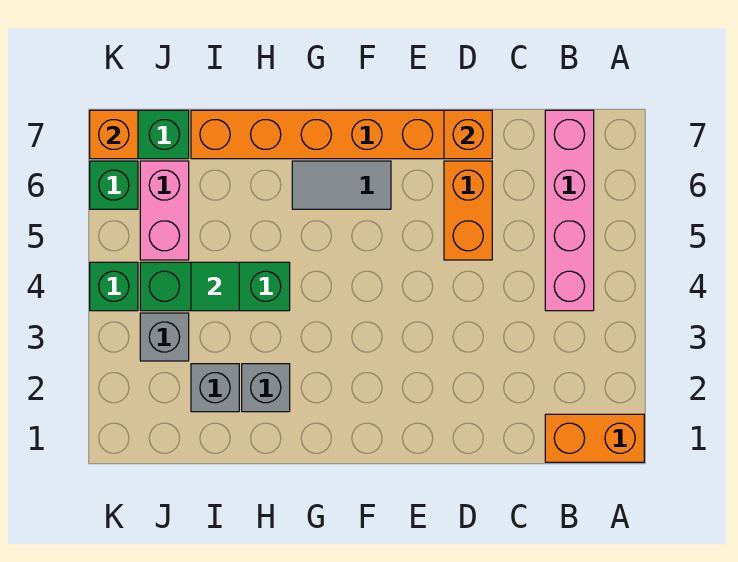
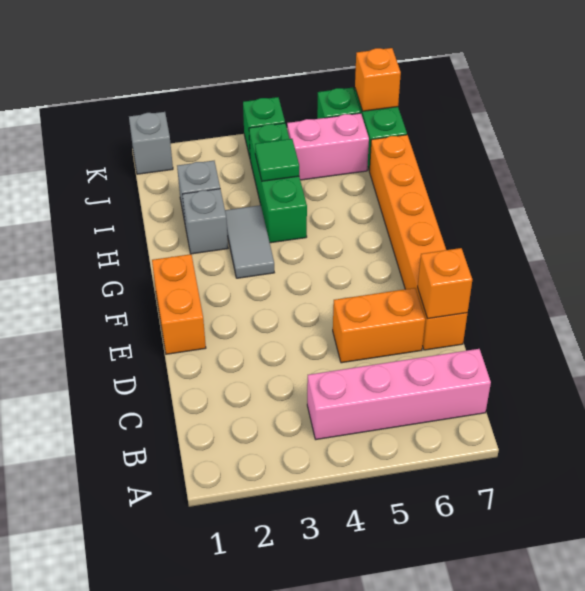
orange 1x2 brick [545,414,644,462] -> orange 1x2 brick moved to [152,254,206,354]
grey 1x2 tile [292,161,391,209] -> grey 1x2 tile moved to [225,205,274,278]
grey 1x1 brick [140,313,189,361] -> grey 1x1 brick moved to [129,112,173,174]

